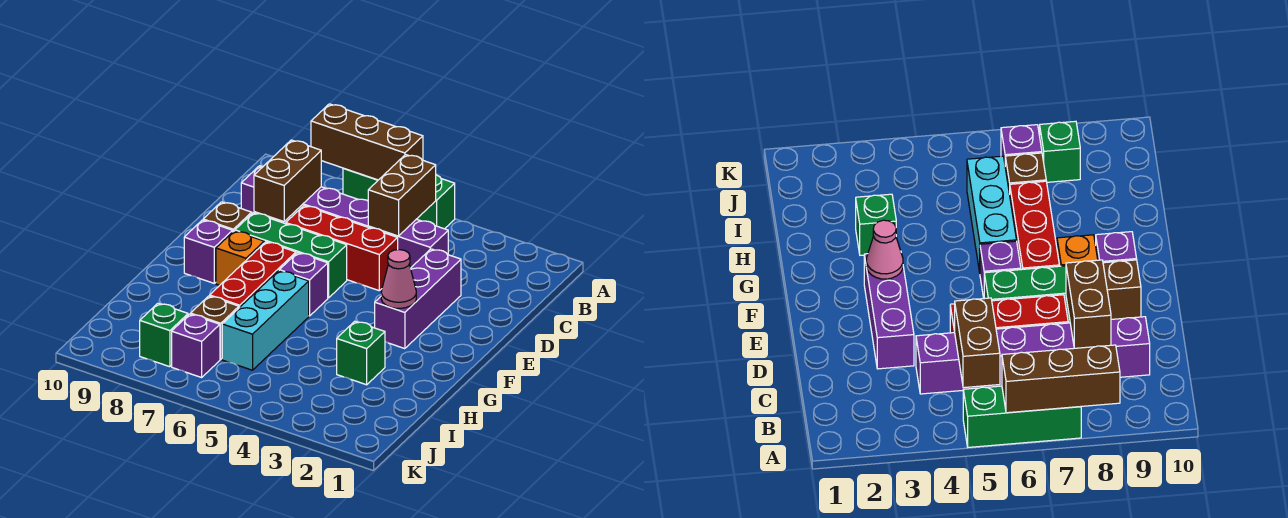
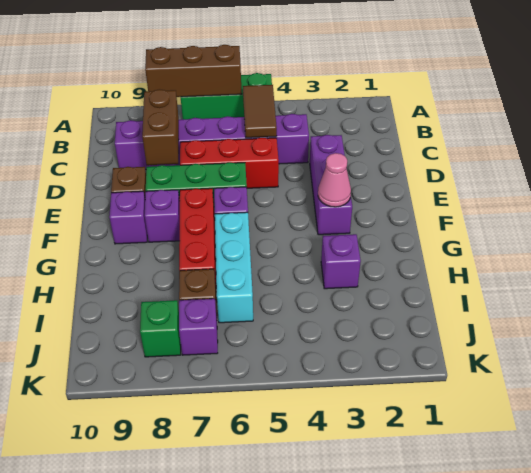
brown 1x2 brick [368,155,436,236] -> brown 1x2 tile [243,85,277,138]
orange 1x1 brick [216,231,264,285] -> purple 1x1 brick [145,190,180,242]
green 1x1 brick [337,321,385,385] -> purple 1x1 brick [321,234,361,289]

